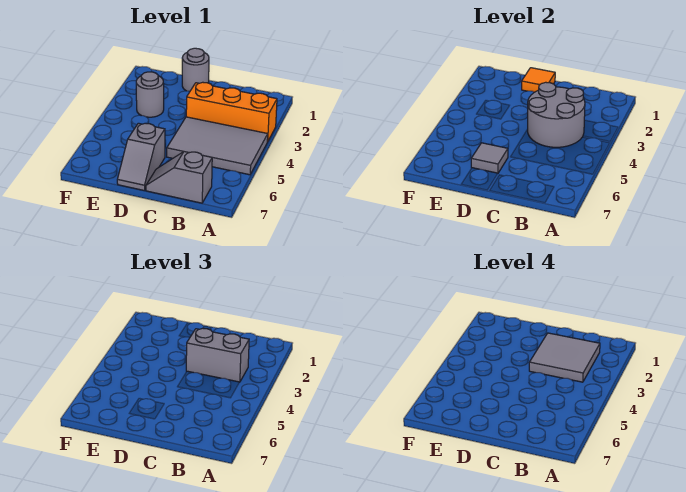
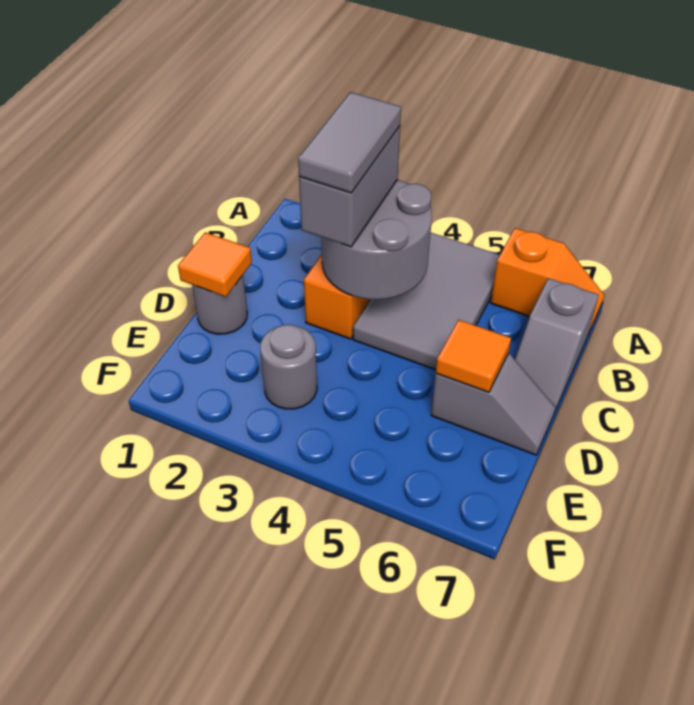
none -> orange 1x2 slope [491,228,604,334]
grey 2x2 tile [529,333,600,382] -> grey 1x2 tile [298,92,401,193]
grey 1x1 tile [471,143,508,173] -> orange 1x1 tile [436,320,511,392]

